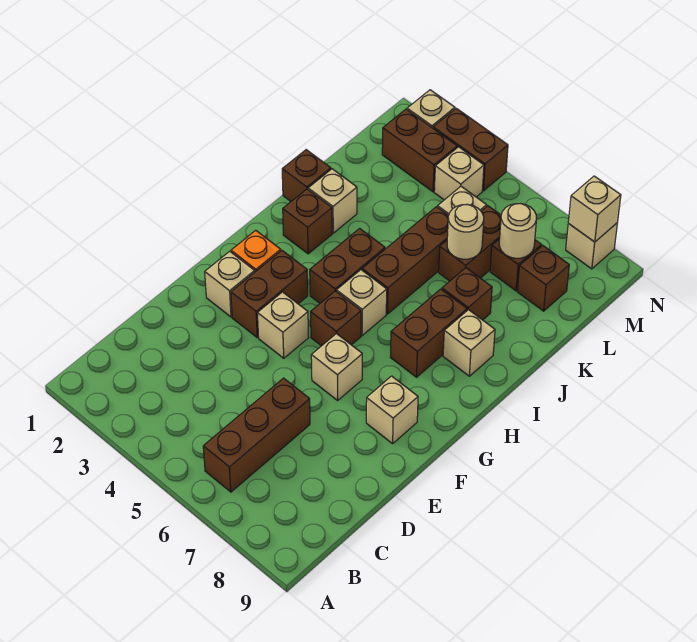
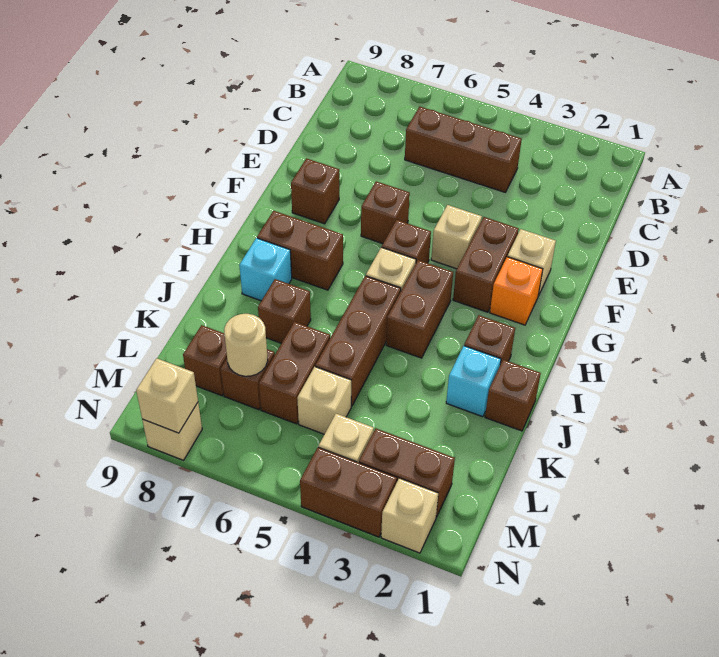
brown 1x3 brick [203,378,310,492] -> brown 1x3 brick turned to [405,107,522,192]
tan 1x1 brick [311,334,362,400] -> brown 1x1 brick [361,181,410,244]
tan 1x1 brick [366,376,418,444] -> brown 1x1 brick [291,158,339,224]
brown 1x2 brick [390,289,467,377] -> brown 1x2 brick turned to [257,211,343,290]
tan 1x1 brick [443,310,495,376] -> cyan 1x1 brick [239,238,292,301]
tan 1x1 brick [308,169,357,233] -> cyan 1x1 brick [446,346,501,417]
tan 1x1 round brick [447,204,484,259] -> none

